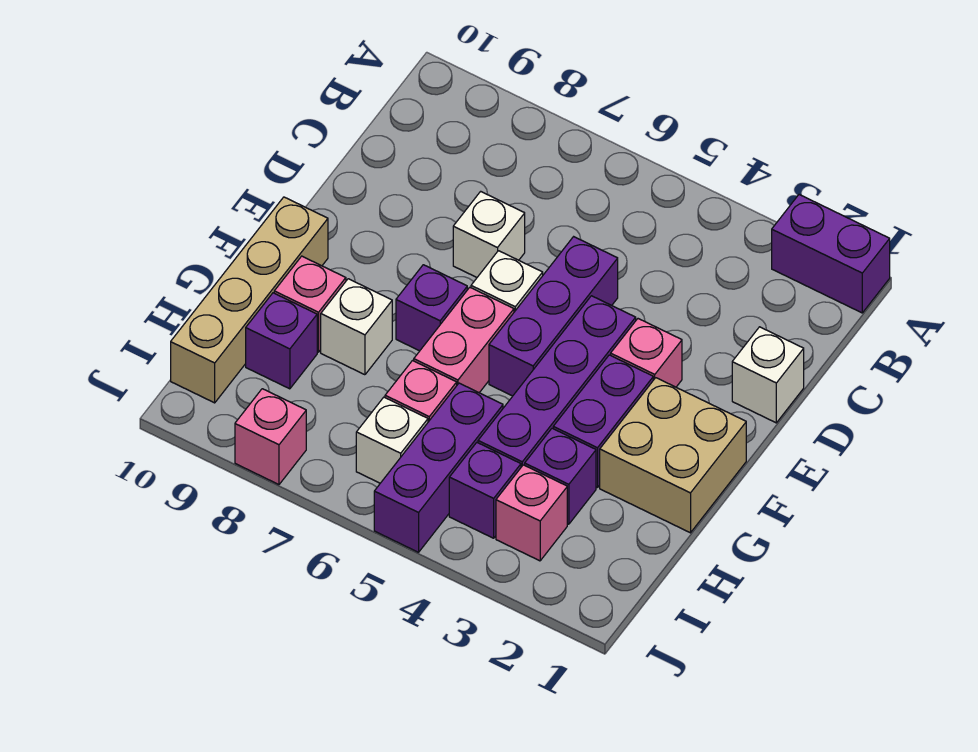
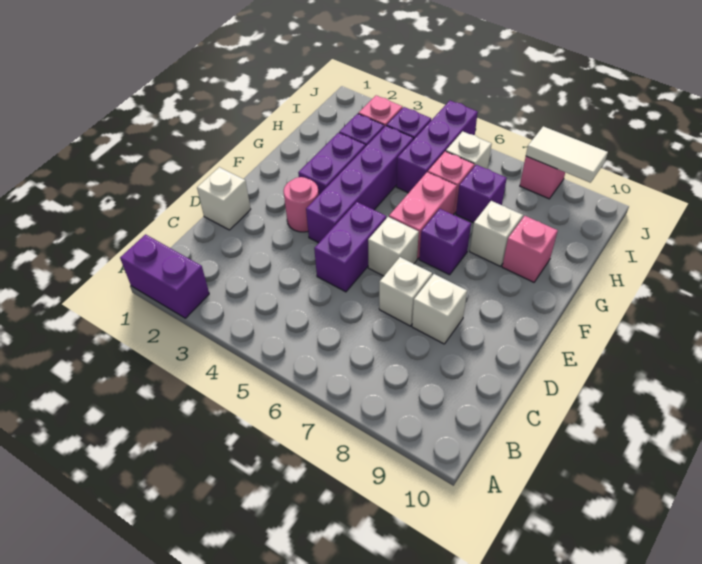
purple 1x3 brick [489,237,618,396] -> purple 1x2 brick [314,202,386,292]
none -> white 1x1 brick [412,274,467,344]
pink 1x1 brick [611,319,682,387] -> pink 1x1 round brick [284,177,319,232]
tan 2x2 brick [600,378,746,533] -> none
tan 1x4 brick [171,197,328,403] -> none
purple 1x1 brick [246,293,317,389] -> purple 1x1 brick moved to [456,165,507,223]
none -> white 1x2 tile [526,126,608,183]

